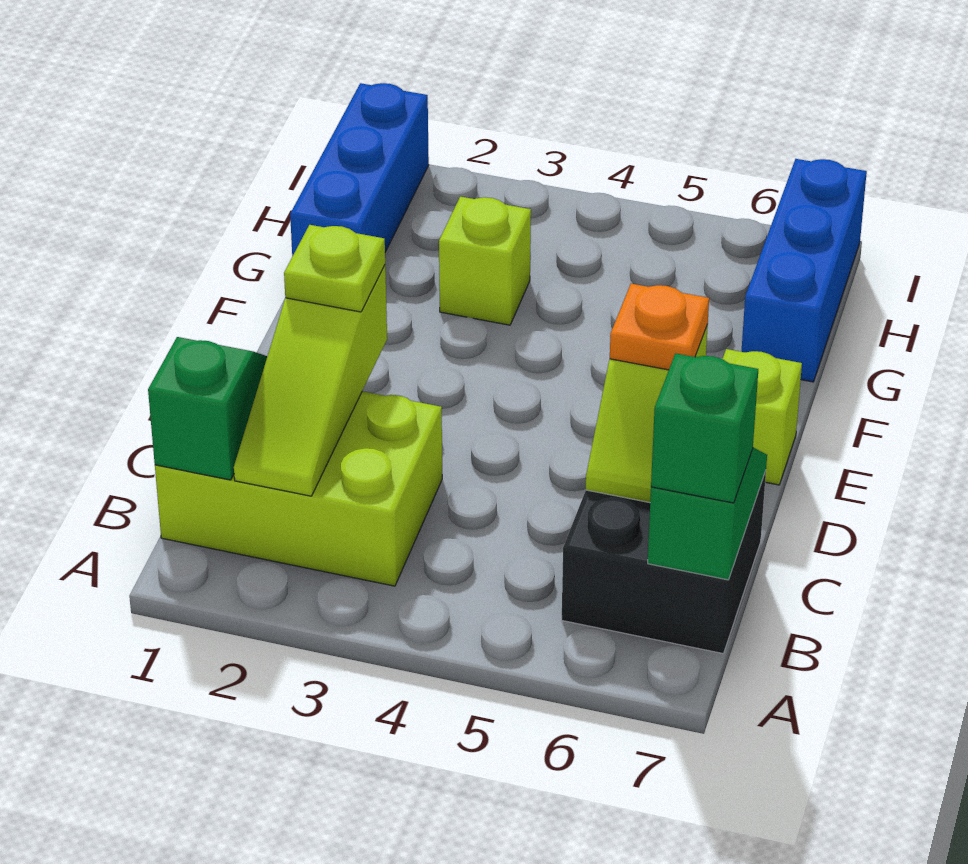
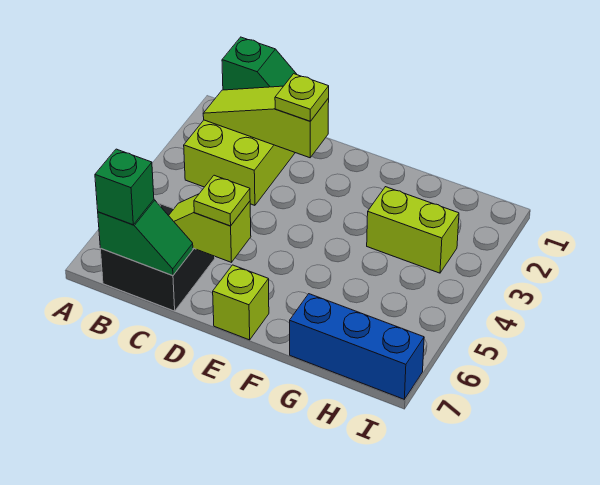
orange 1x1 plate [610,284,709,370] -> lime 1x1 plate [194,175,250,226]
blue 1x3 brick [290,83,429,256] -> none
lime 1x1 brick [439,197,531,325] -> lime 1x2 brick [367,187,459,273]

